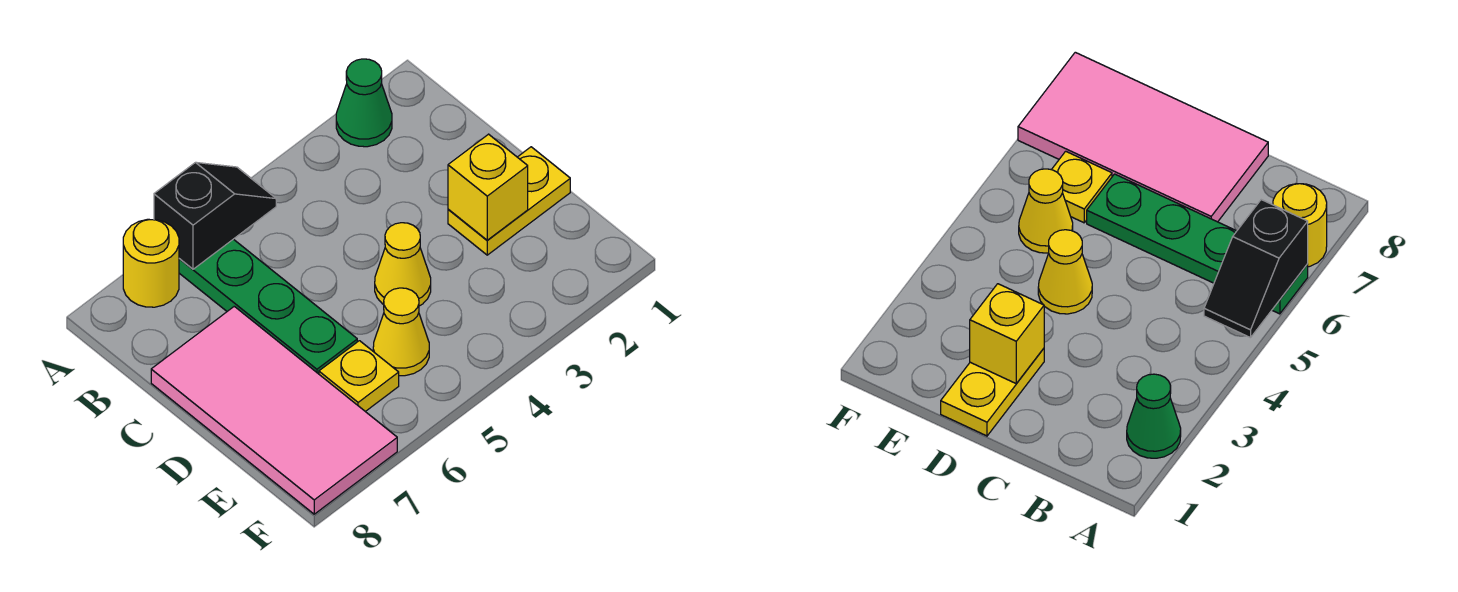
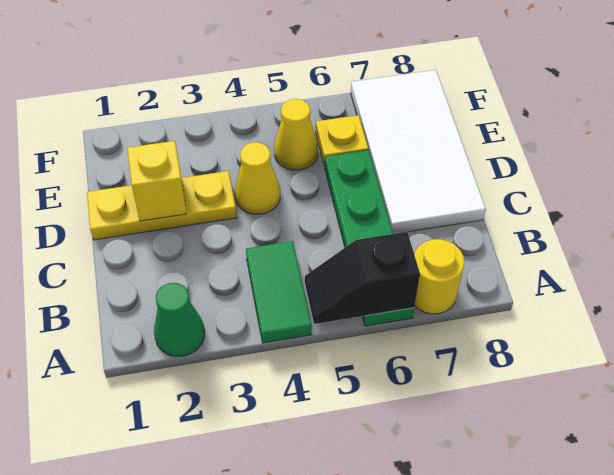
none -> green 1x2 tile [246,241,312,343]
pink 2x4 tile [151,306,397,514] -> white 2x4 tile [351,70,486,234]
yellow 1x2 plate [448,147,570,255] -> yellow 1x3 plate [87,171,237,240]

